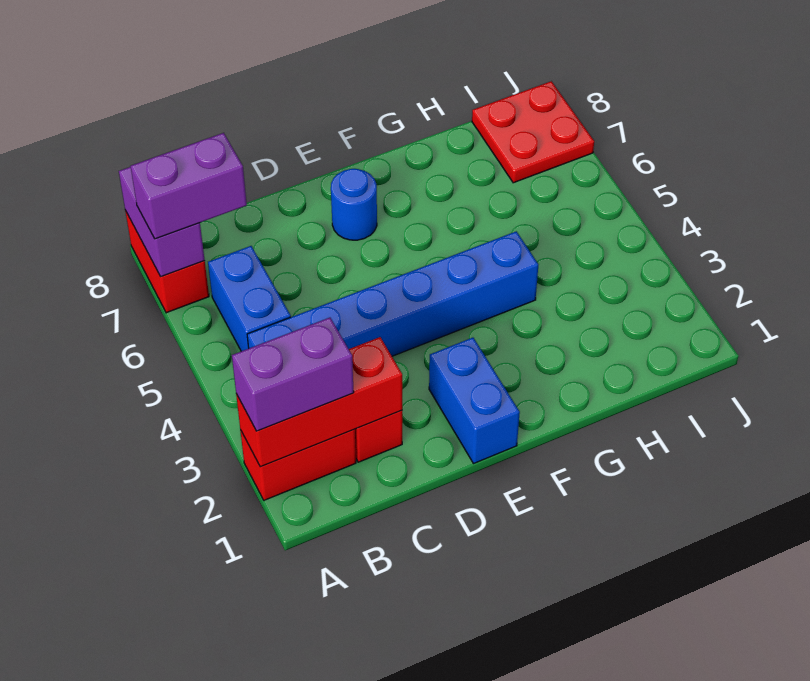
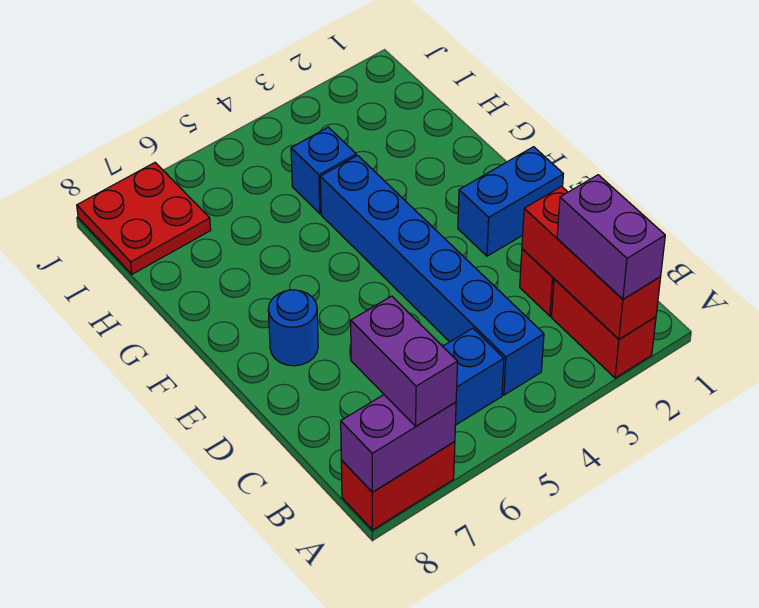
none -> blue 1x1 brick [291,127,356,214]

